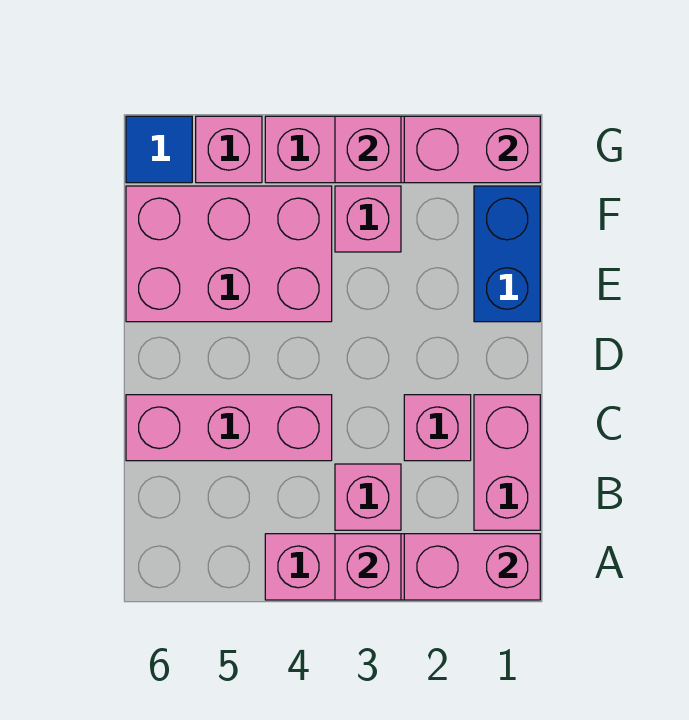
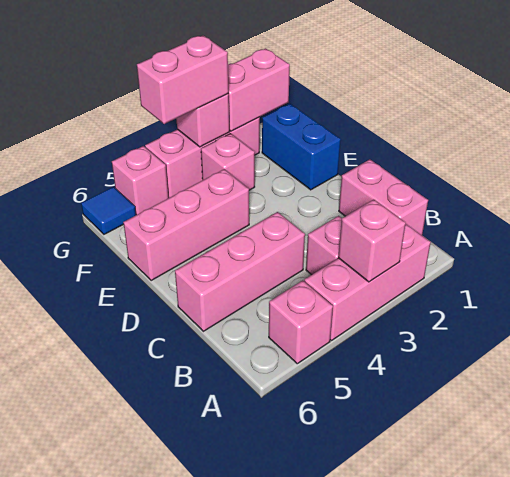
pink 1x2 brick [404,534,540,600] -> pink 1x2 brick moved to [137,35,229,124]
pink 1x1 brick [404,395,471,461] -> pink 1x1 brick moved to [269,281,333,364]
pink 2x3 brick [126,186,332,322] -> pink 1x3 brick [123,169,249,280]

